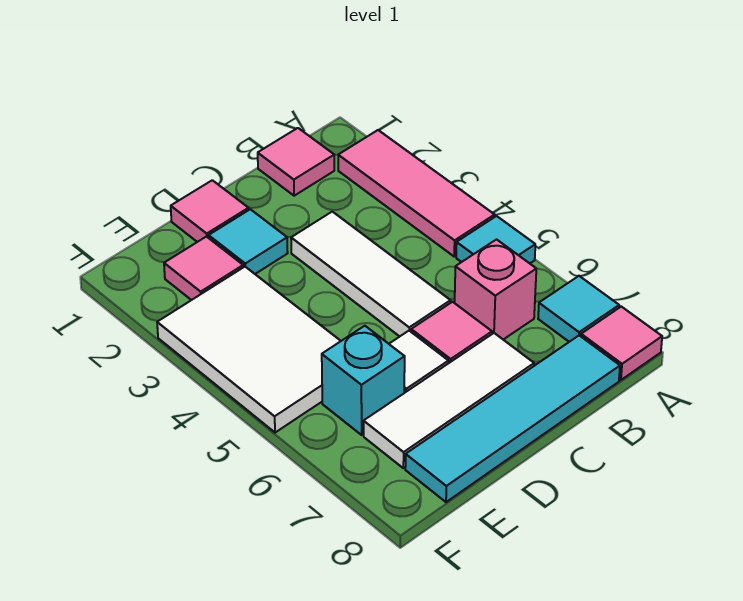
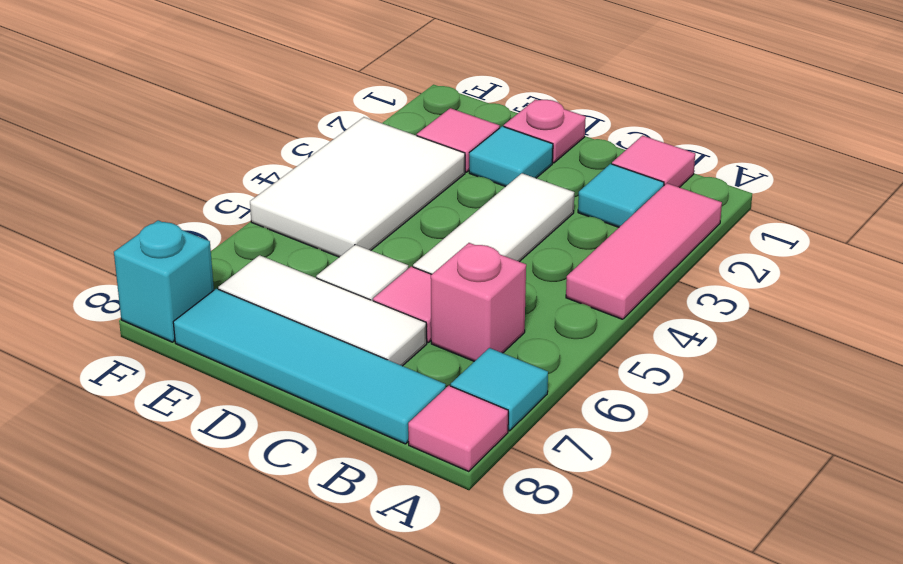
cyan 1x1 tile [456,216,535,263] -> cyan 1x1 tile moved to [578,164,664,227]
pink 1x1 tile [171,180,249,242] -> pink 1x1 plate [504,100,586,163]
cyan 1x1 brick [322,326,405,435] -> cyan 1x1 brick moved to [114,220,214,342]

